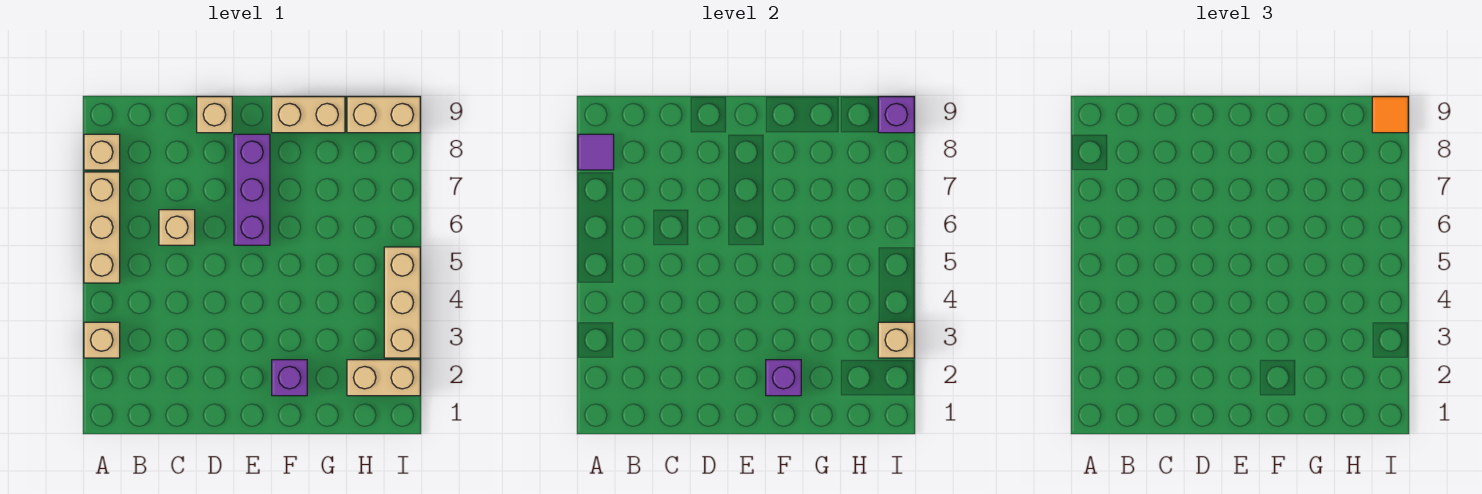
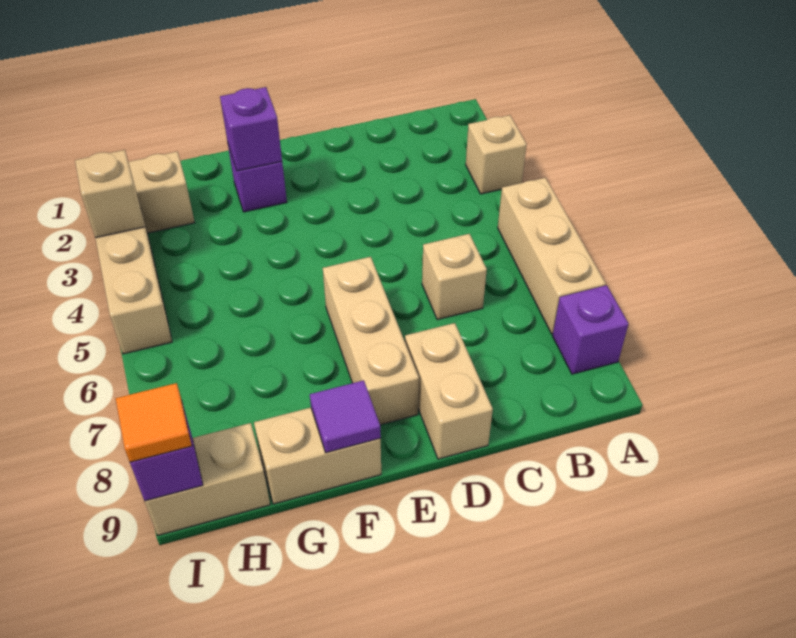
tan 1x1 brick [84,134,120,170] -> purple 1x1 brick [553,285,628,374]
purple 1x1 tile [578,134,614,170] -> purple 1x1 tile moved to [310,380,381,453]
tan 1x1 brick [197,97,232,133] -> tan 1x2 brick [405,323,493,459]
purple 1x3 brick [234,134,270,245] -> tan 1x3 brick [323,257,419,425]

